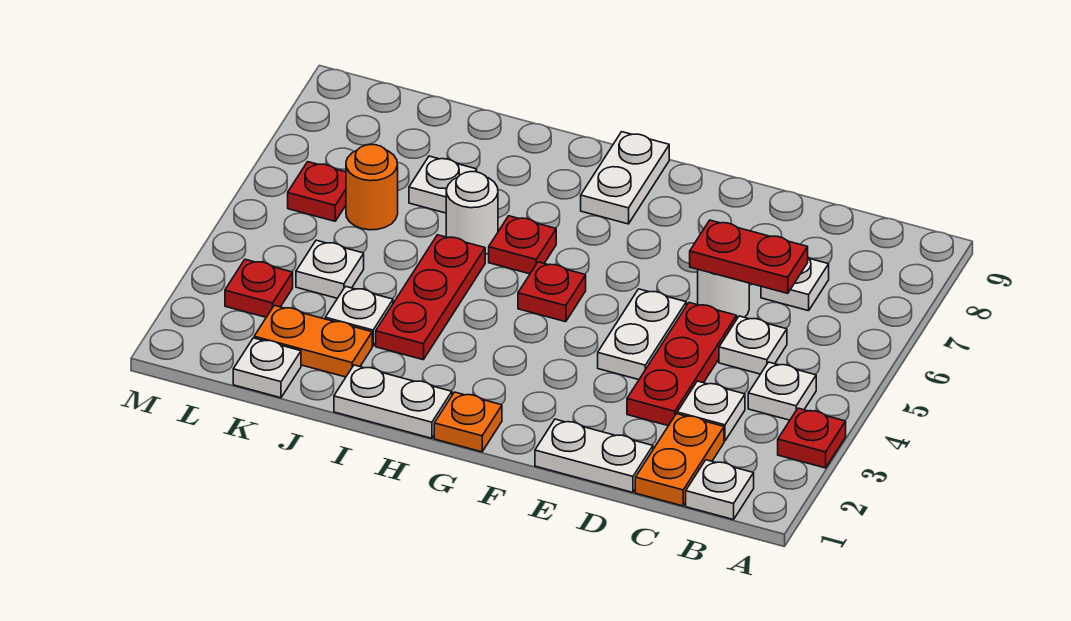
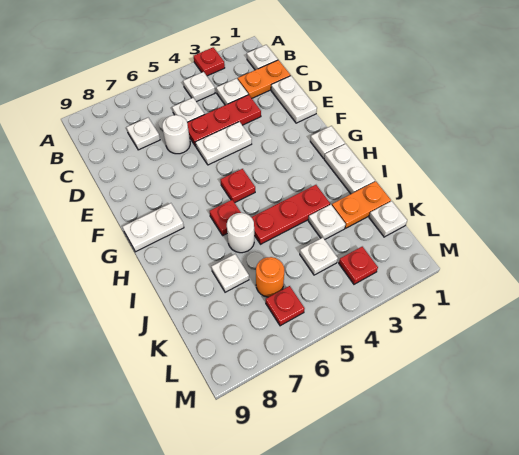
red 1x2 plate [690,220,808,293] -> none
orange 1x1 plate [434,392,502,452] -> white 1x1 plate [310,126,345,158]
orange 1x2 plate [254,305,372,377] -> orange 1x2 plate turned to [332,181,391,228]

